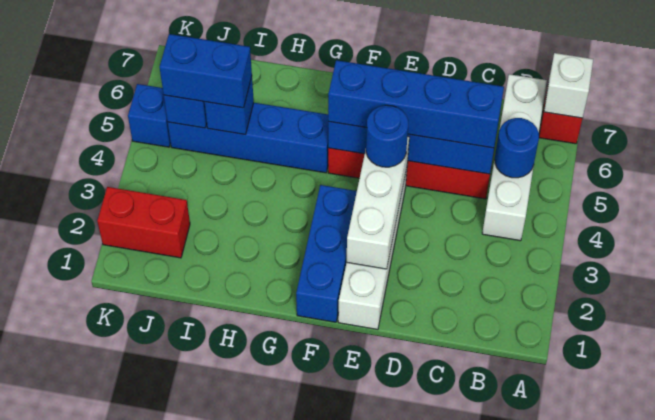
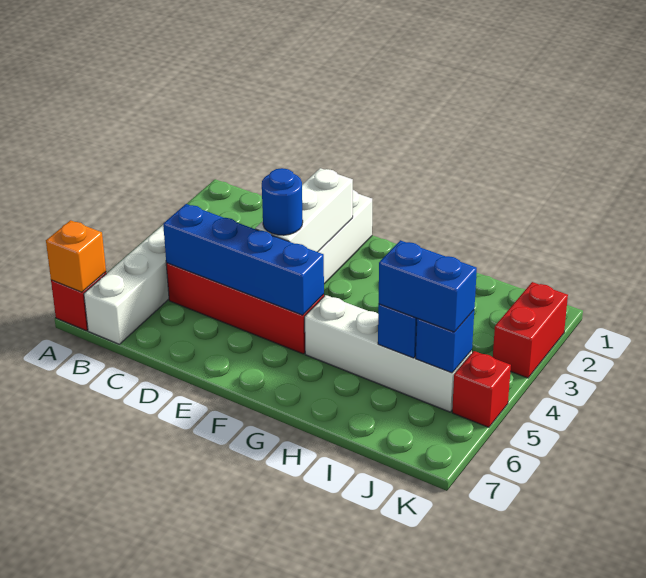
white 1x1 brick [544,53,593,118] -> orange 1x1 brick [46,220,106,292]
blue 1x1 round brick [495,118,539,178] -> none
blue 1x4 brick [328,60,504,148] -> none
blue 1x3 brick [296,185,357,322] -> none
blue 1x4 brick [168,103,328,173] -> white 1x4 brick [305,295,472,412]
red 1x2 brick [97,187,190,258] -> red 1x2 brick turned to [493,282,568,378]
blue 1x1 brick [128,84,171,147] -> red 1x1 brick [452,351,511,427]

